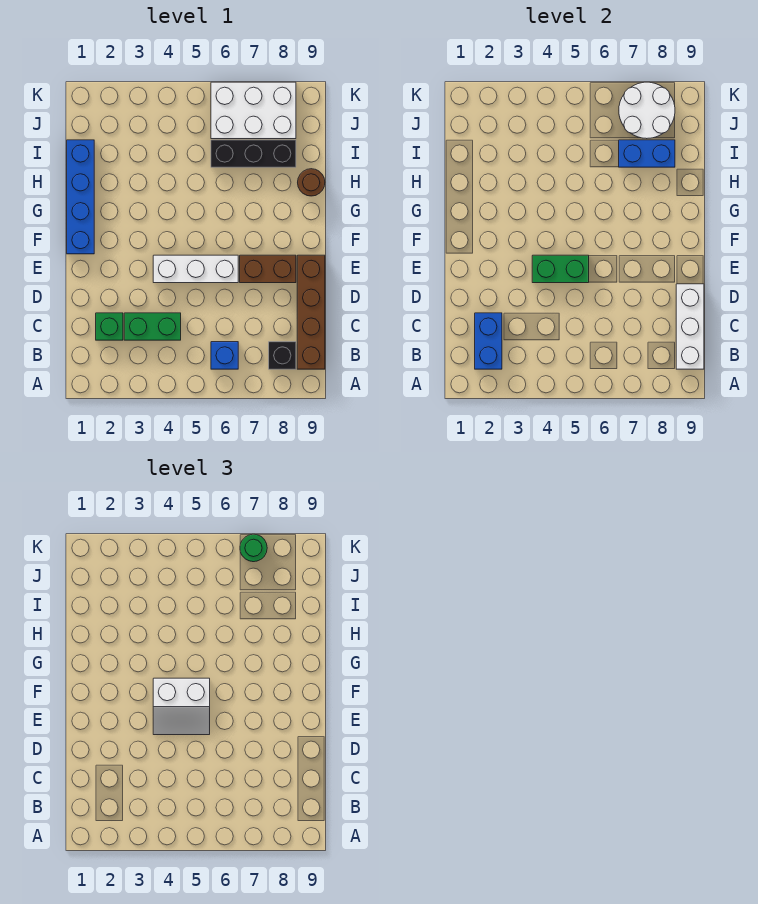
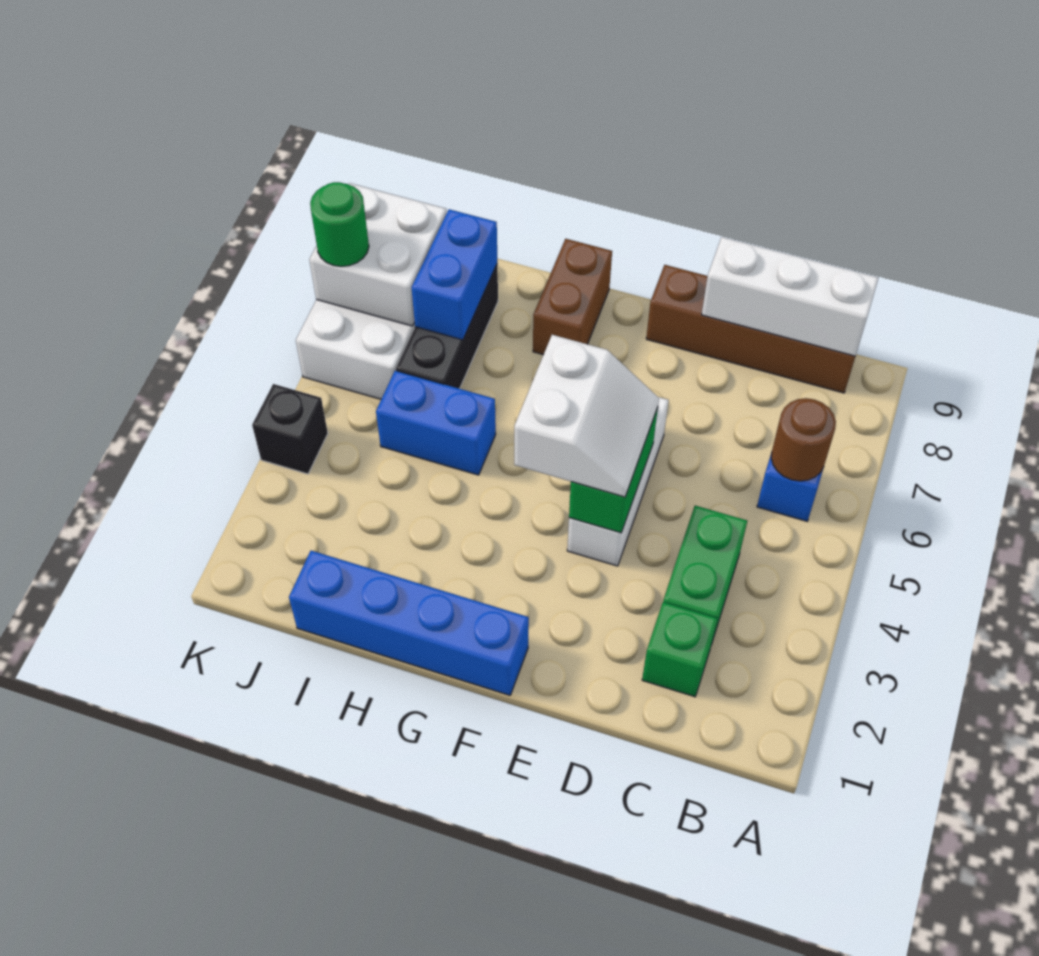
blue 1x2 brick [475,313,502,369] -> blue 1x2 brick moved to [376,371,496,475]
black 1x1 brick [269,342,296,369] -> black 1x1 brick moved to [252,384,328,474]
brown 1x2 brick [240,255,296,283] -> brown 1x2 brick moved to [533,239,612,355]
brown 1x1 round brick [298,169,325,196] -> brown 1x1 round brick moved to [771,398,836,481]
white 2x2 round brick [619,82,675,139] -> white 2x2 brick [309,183,447,326]

